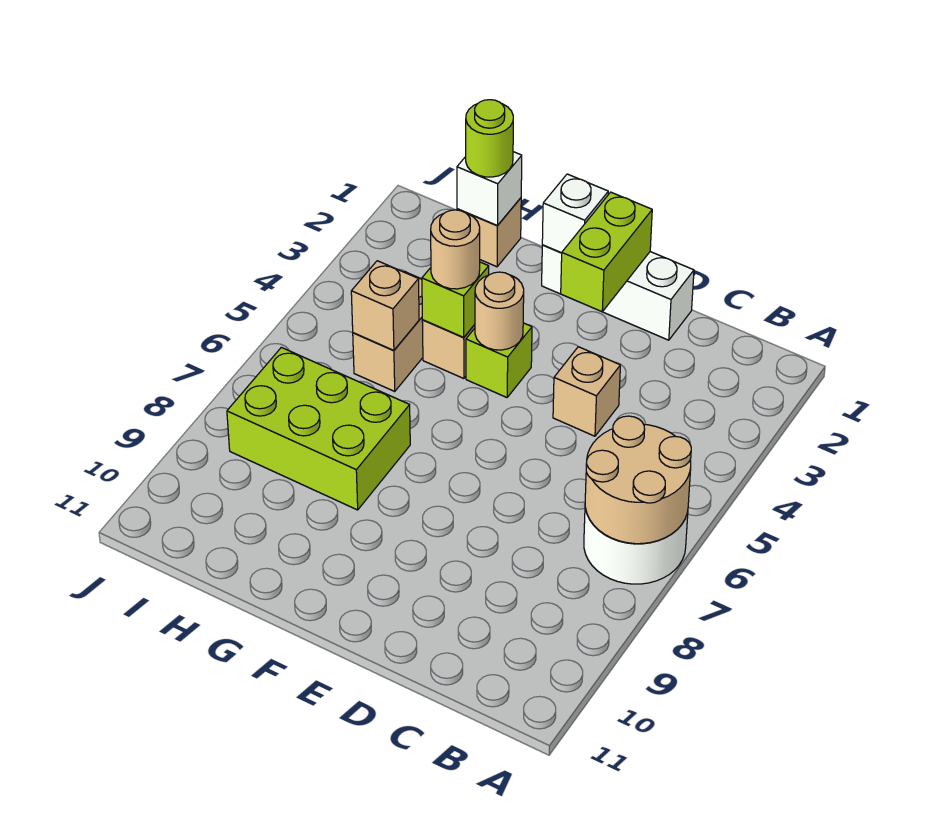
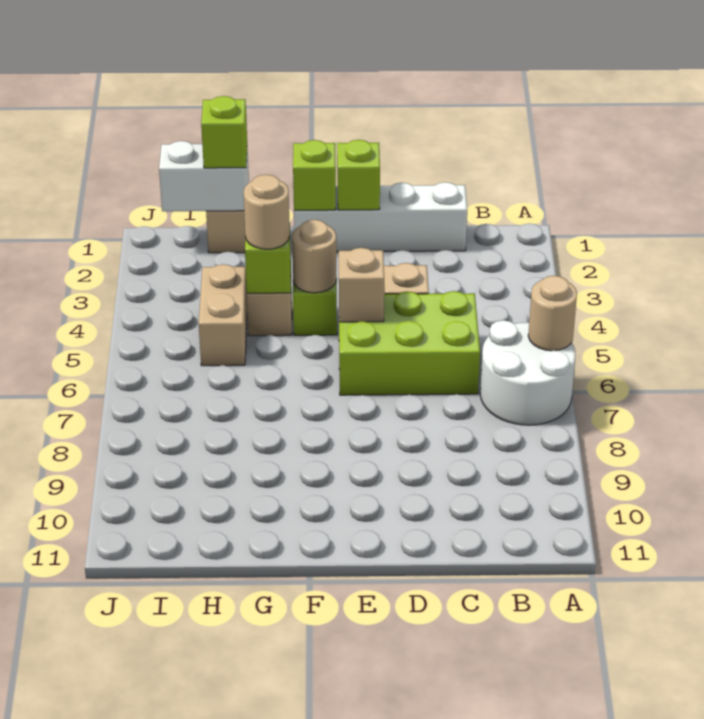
tan 2x2 round brick [585,416,691,544] -> tan 1x1 round brick [528,276,577,351]
white 1x3 brick [542,245,694,340] -> white 1x4 brick [294,182,467,252]
lime 1x2 brick [561,192,652,312] -> lime 1x1 brick [337,140,380,210]
white 1x1 brick [542,174,608,253] -> lime 1x1 brick [293,140,336,210]
lime 2x3 brick [227,347,410,510] -> lime 2x3 brick moved to [339,291,480,395]
white 1x1 brick [457,152,522,226] -> white 1x2 brick [159,141,249,211]
lime 1x1 round brick [466,100,513,177] -> lime 1x1 brick [201,96,247,168]
tan 1x1 brick [351,261,419,351] -> tan 1x1 brick moved to [339,248,384,322]

